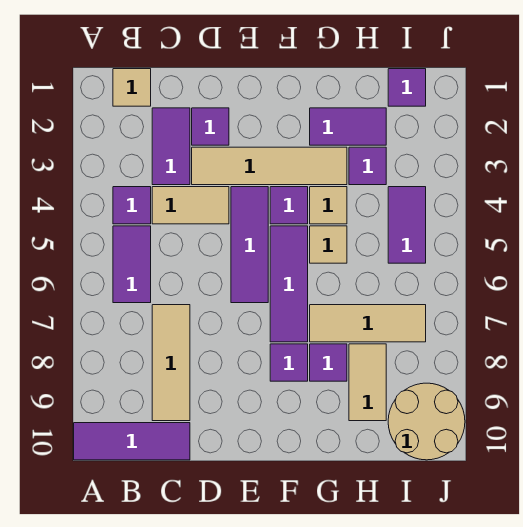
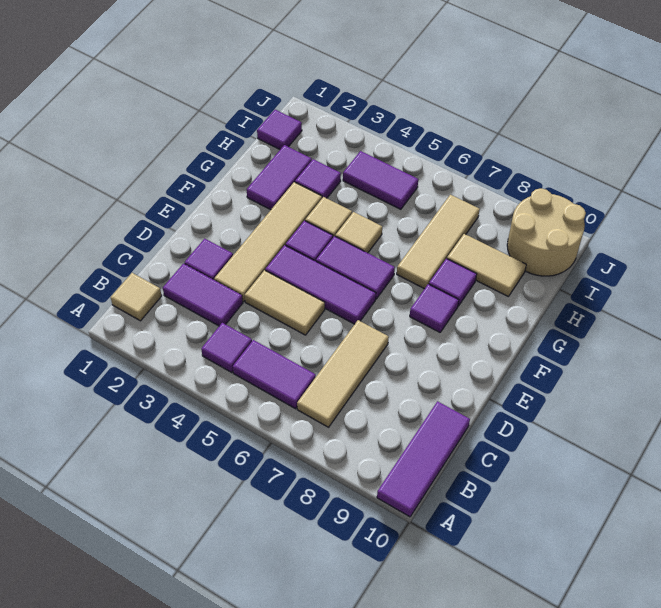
tan 1x2 tile [152,187,229,224] -> tan 1x2 tile turned to [245,270,325,335]
tan 1x3 tile [152,305,190,421] -> tan 1x3 tile turned to [297,320,389,427]
purple 1x3 tile [270,226,308,342] -> purple 1x2 tile [316,236,395,299]

